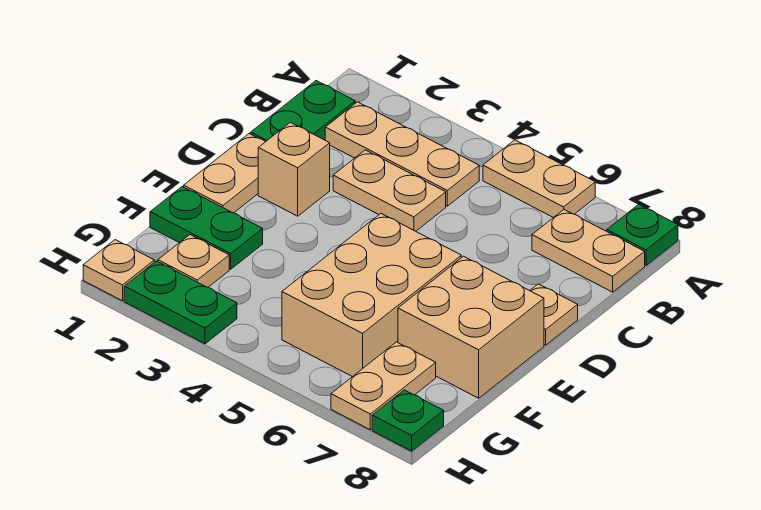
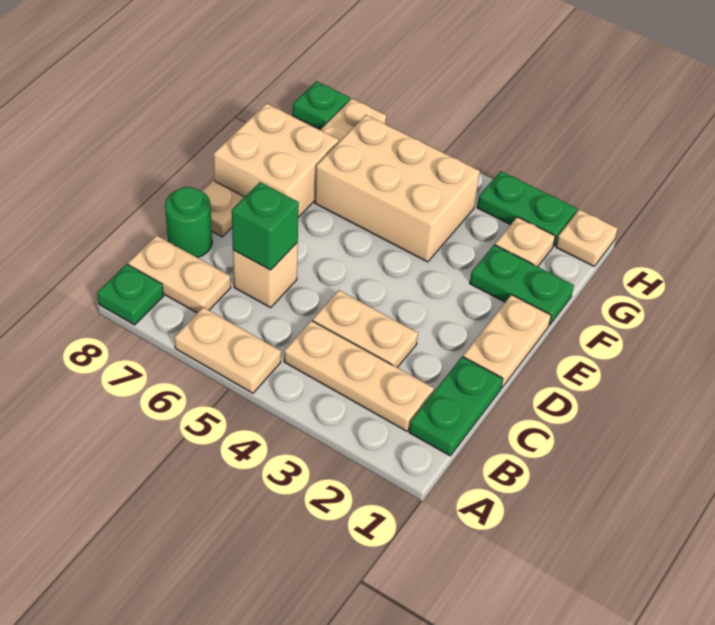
none -> green 1x1 brick [232,182,299,270]
none -> green 1x1 round brick [165,187,212,258]
tan 1x1 brick [258,122,330,216] -> tan 1x1 brick moved to [233,242,298,308]
tan 2x3 brick [282,214,461,377] -> tan 2x3 brick turned to [315,115,480,262]

